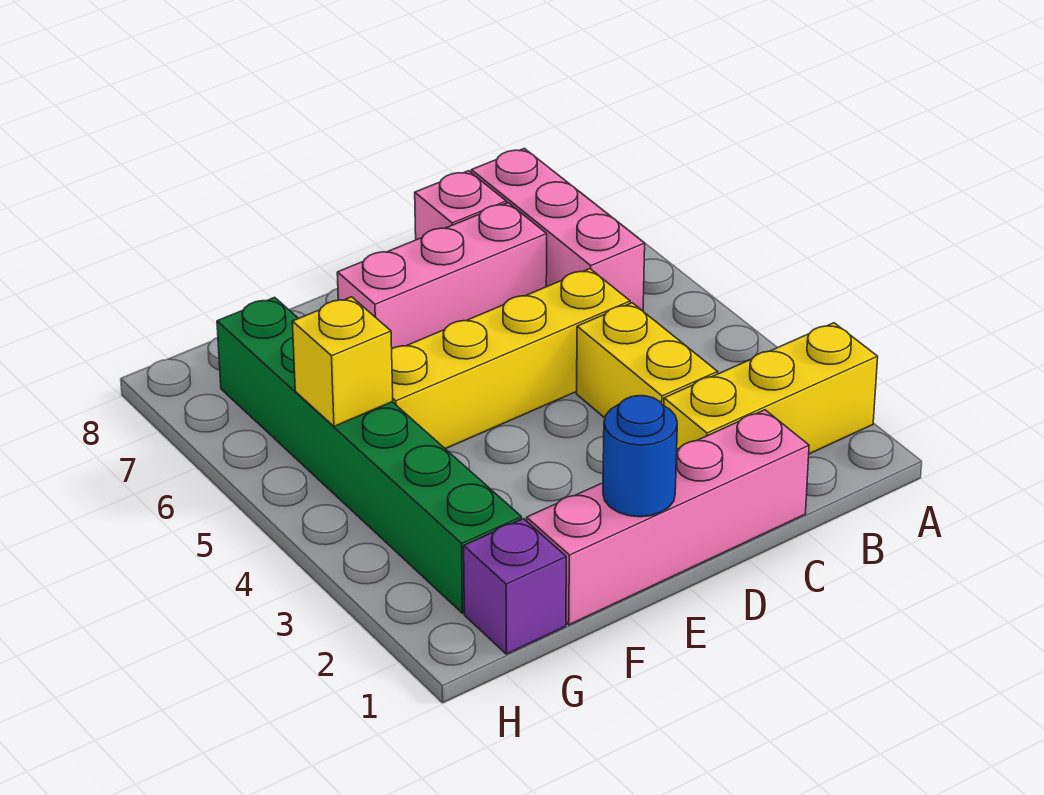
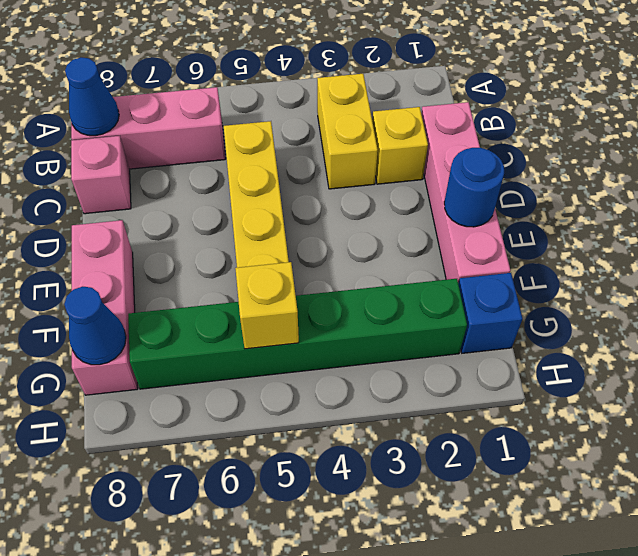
yellow 1x3 brick [664,323,878,454] -> yellow 1x1 brick [372,107,428,184]
none -> blue 1x1 cone [65,57,119,136]
yellow 1x2 brick [576,303,718,418] -> yellow 1x2 brick turned to [317,74,378,189]
pink 1x3 brick [337,203,547,348] -> pink 1x3 brick moved to [72,220,138,395]
purple 1x1 brick [464,519,566,654] -> blue 1x1 brick [458,273,523,353]
none -> blue 1x1 cone [64,287,126,365]

